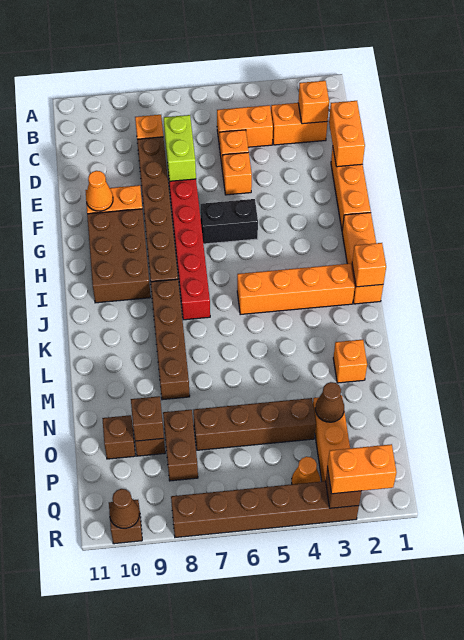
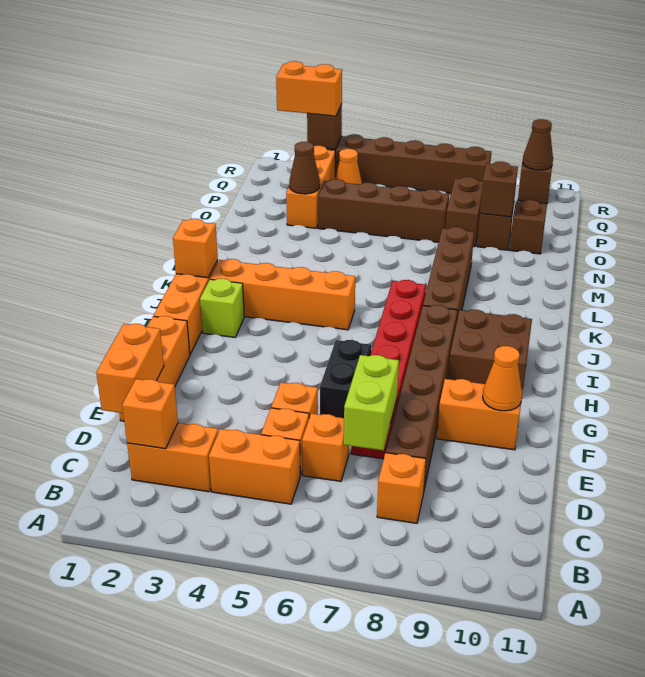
black 1x2 brick [200,199,258,244] -> black 1x2 brick turned to [320,340,371,418]
brown 2x3 brick [87,209,151,303] -> brown 2x2 brick [448,310,532,389]
none -> lime 1x1 brick [200,279,244,337]
orange 1x1 brick [333,340,367,383] -> orange 1x1 brick moved to [302,414,349,481]

